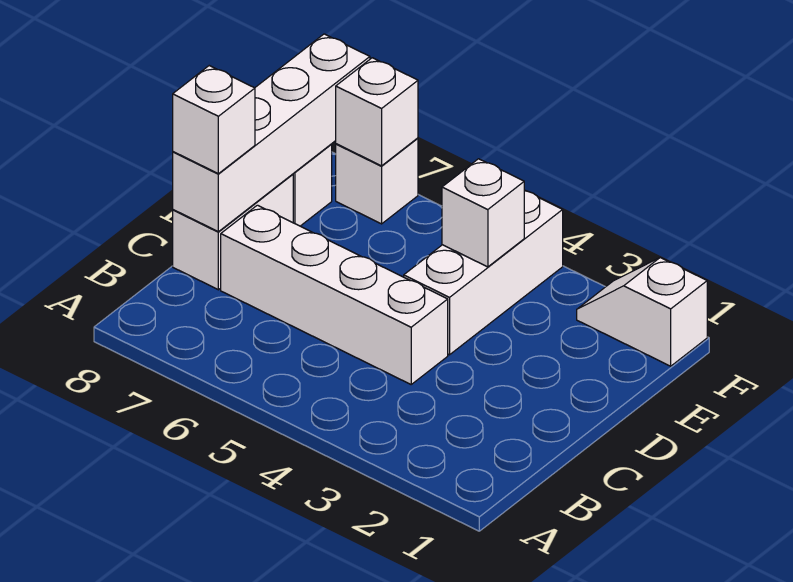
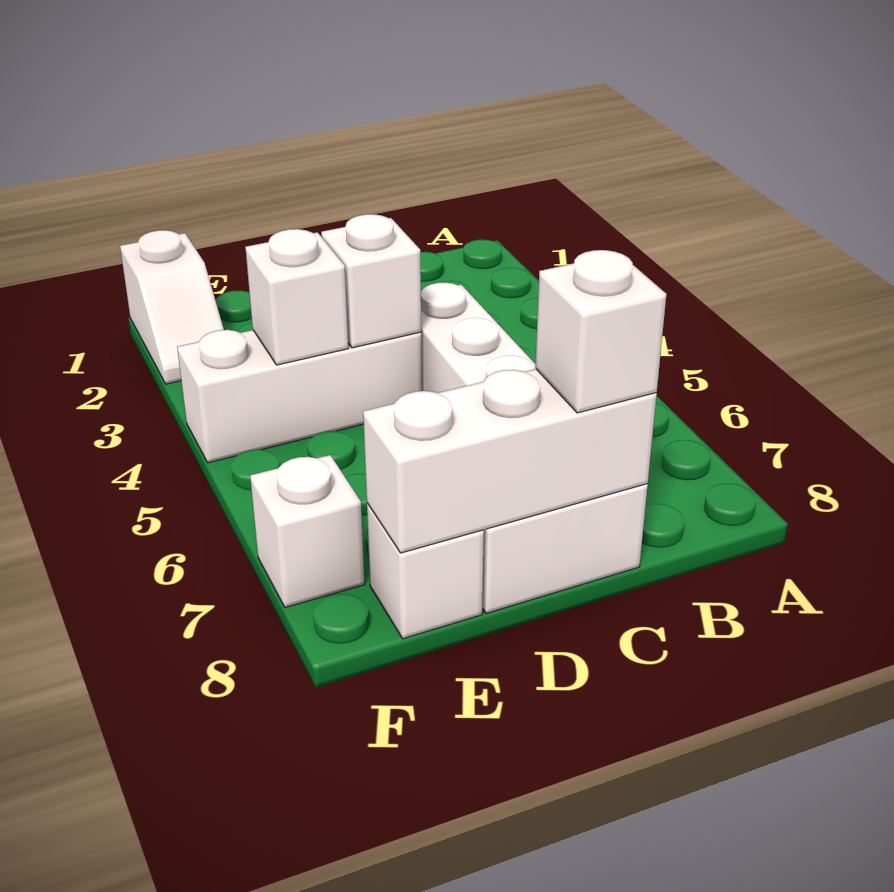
white 1x4 brick [173,34,370,232] -> white 1x3 brick [363,369,657,553]
white 1x1 brick [336,58,418,166] -> white 1x1 brick moved to [321,214,421,348]

